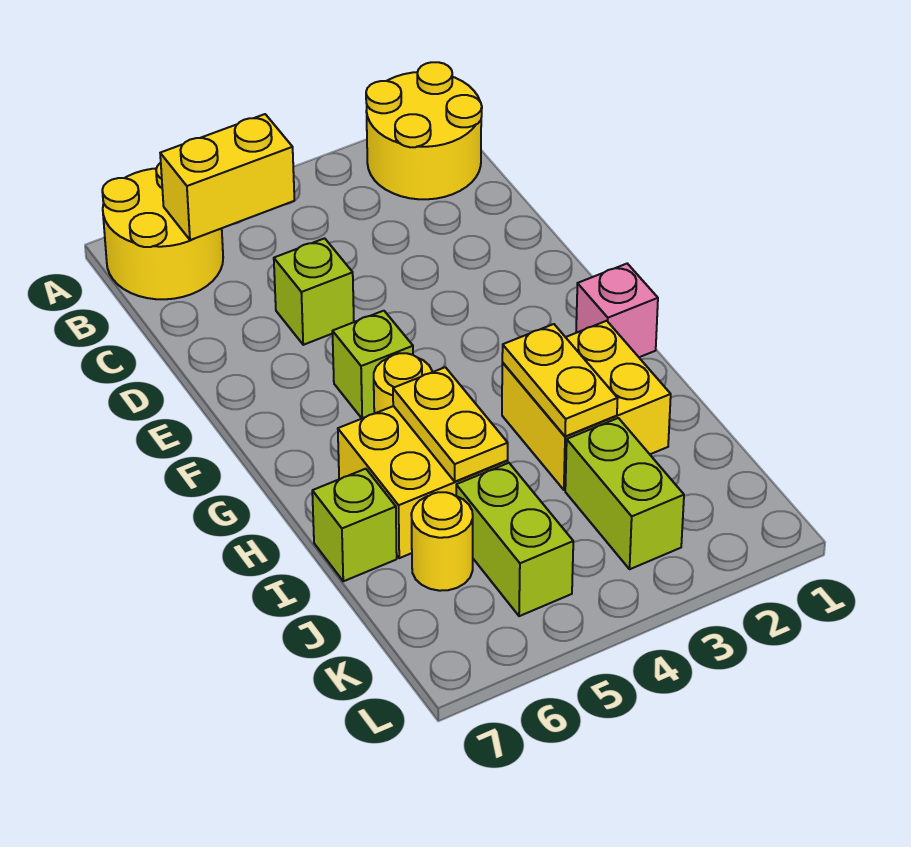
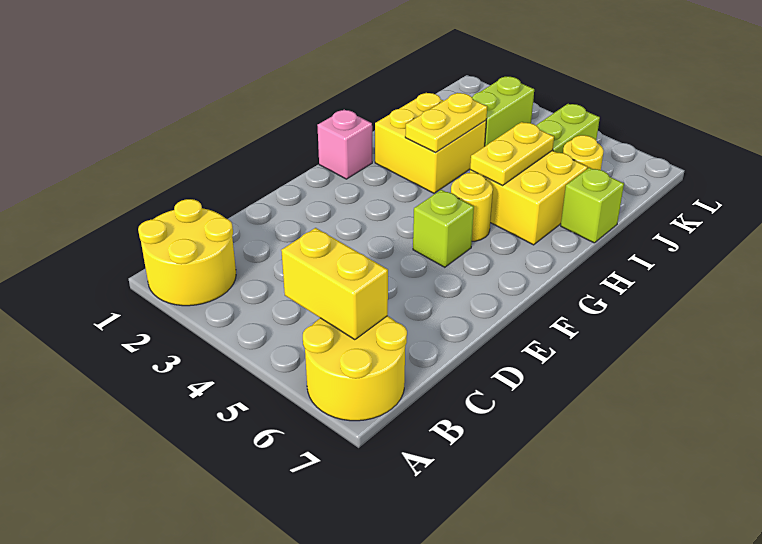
lime 1x1 brick [274,238,354,345] -> none

